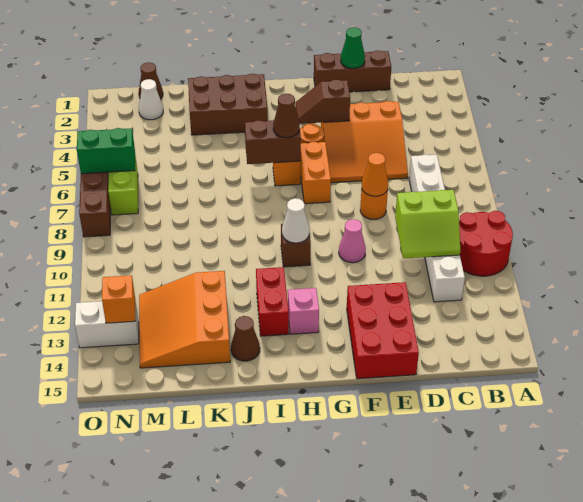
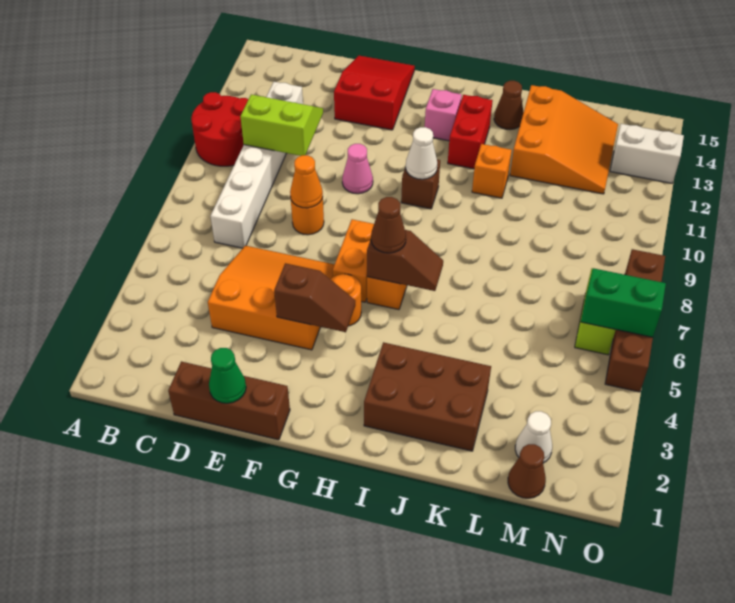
red 2x3 brick [347,282,419,379] -> red 2x3 slope [334,56,415,130]
brown 1x2 brick [245,120,301,164] -> brown 1x2 slope [367,230,443,291]
orange 1x1 brick [102,275,135,323] -> orange 1x1 brick moved to [472,144,512,198]

